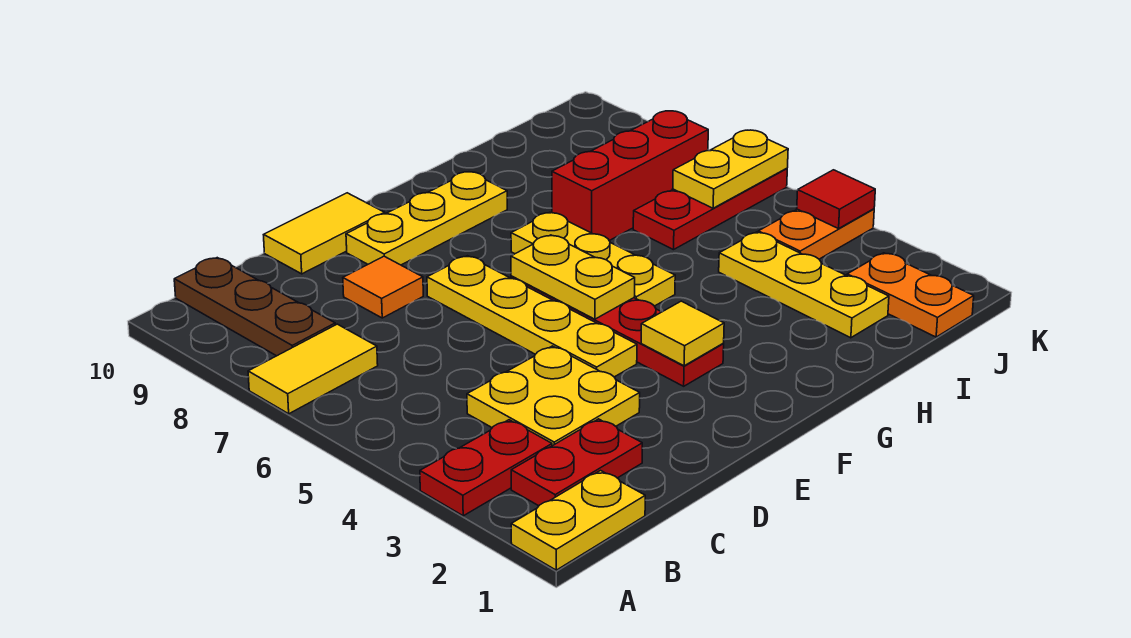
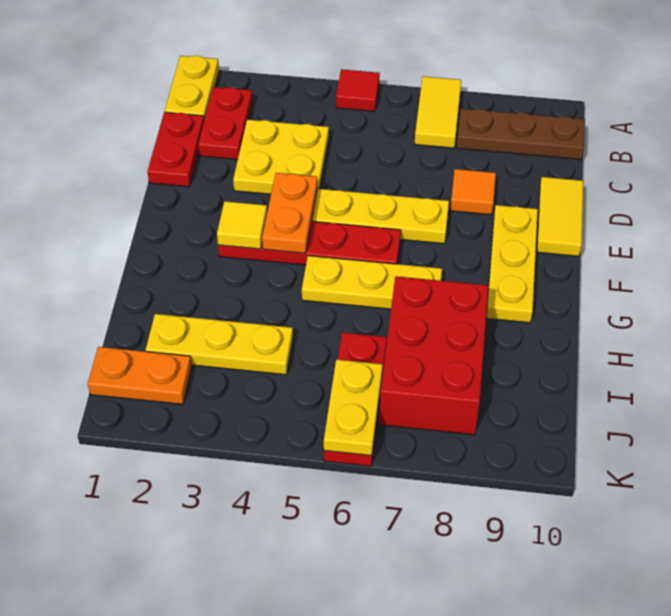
red 1x2 plate [420,420,552,516] -> red 1x2 plate moved to [147,112,204,187]
yellow 1x2 plate [511,235,635,319] -> none
red 1x3 brick [552,111,708,241] -> red 2x3 brick [379,276,489,435]
orange 1x2 plate [758,209,874,259] -> orange 1x2 plate moved to [262,173,318,253]
red 1x1 tile [797,170,875,229] -> red 1x1 tile moved to [336,69,380,111]

